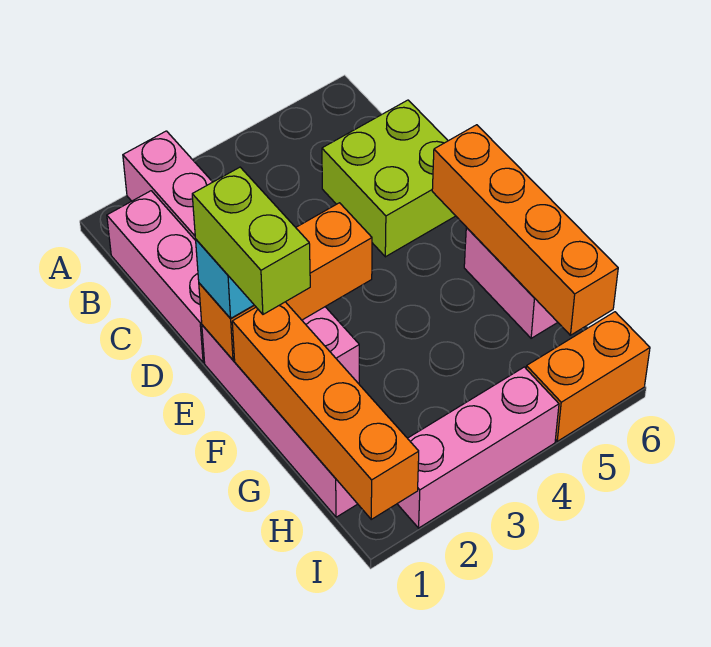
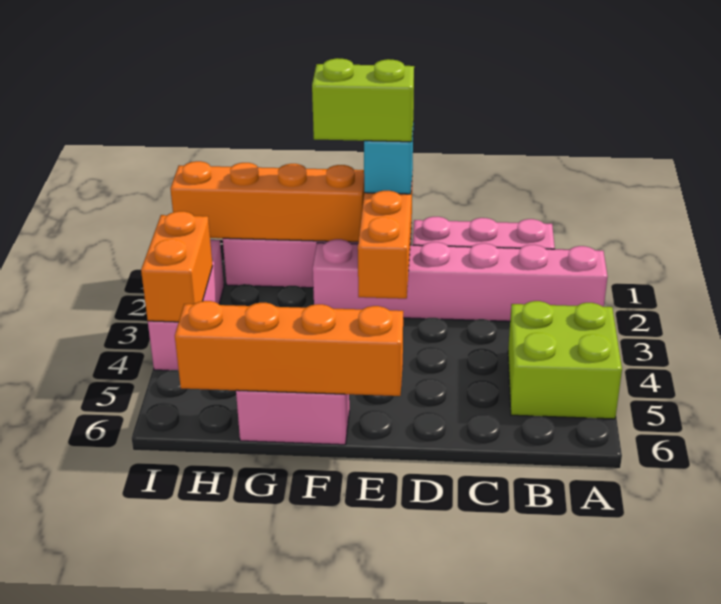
lime 2x2 brick [322,100,455,257] -> lime 2x2 brick moved to [508,301,622,419]
orange 1x2 brick [526,312,650,441] -> orange 1x2 brick moved to [141,211,213,322]

